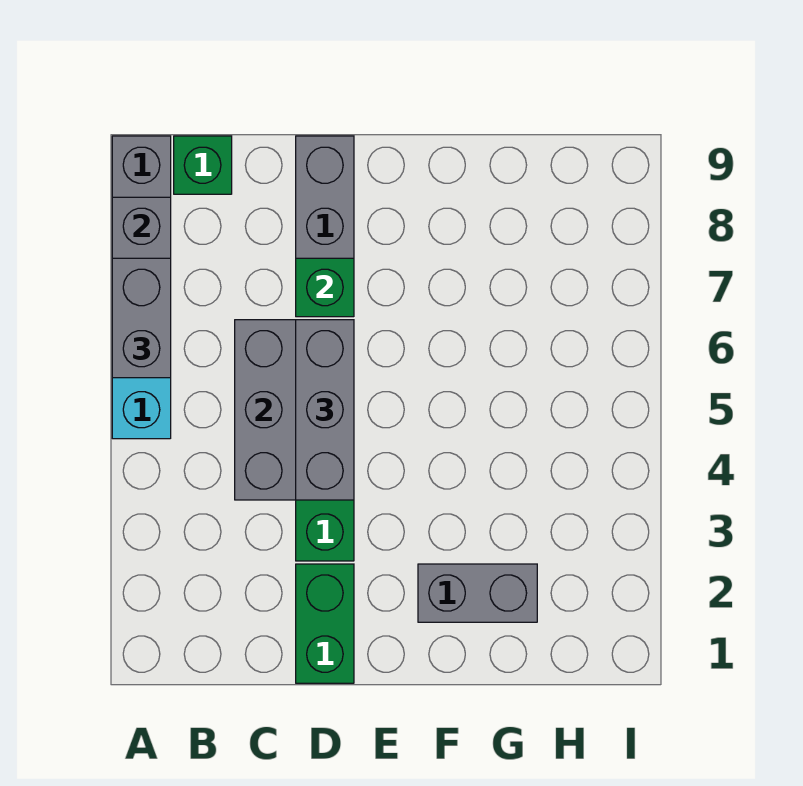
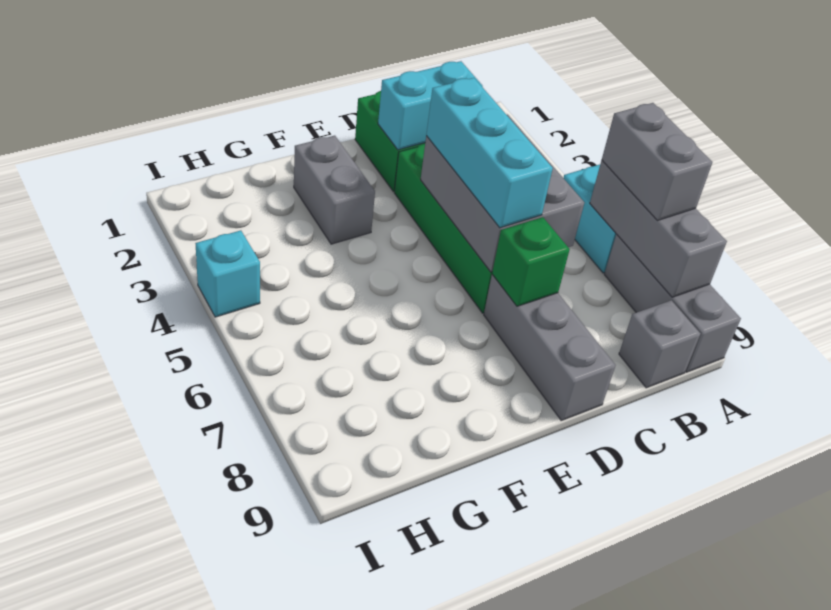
green 1x1 brick [174,136,232,194] -> grey 1x1 brick [619,300,700,388]
none -> cyan 1x2 brick [378,61,483,150]
grey 1x3 brick [296,320,354,500] -> cyan 1x3 brick [426,78,553,228]
grey 1x2 brick [418,564,537,622] -> grey 1x2 brick turned to [294,136,375,244]
none -> cyan 1x1 brick [196,230,260,317]

